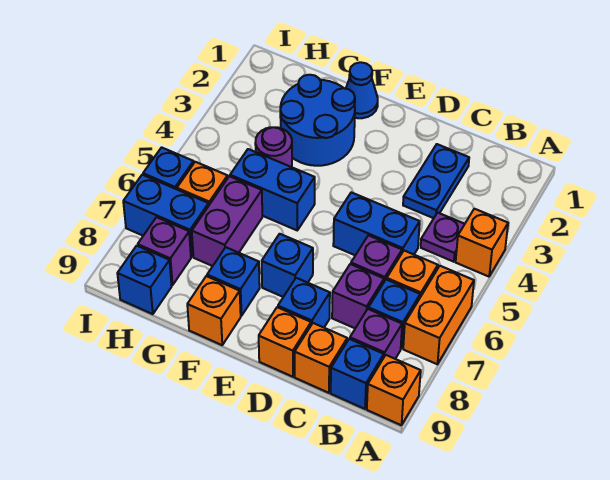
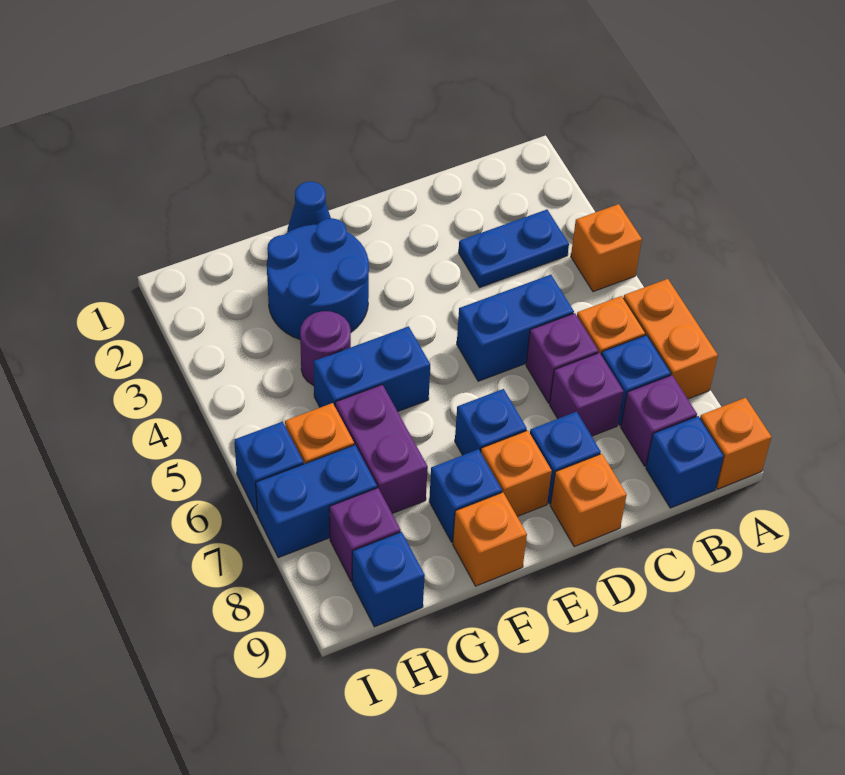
purple 1x1 plate [421,213,465,262] -> none
blue 1x2 plate [403,144,469,218] -> blue 1x2 plate turned to [458,210,569,288]
orange 1x1 brick [295,323,347,393] -> orange 1x1 brick moved to [481,430,552,517]

